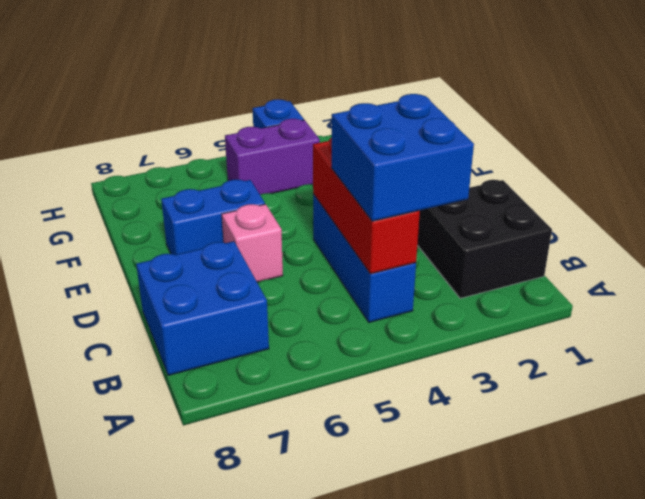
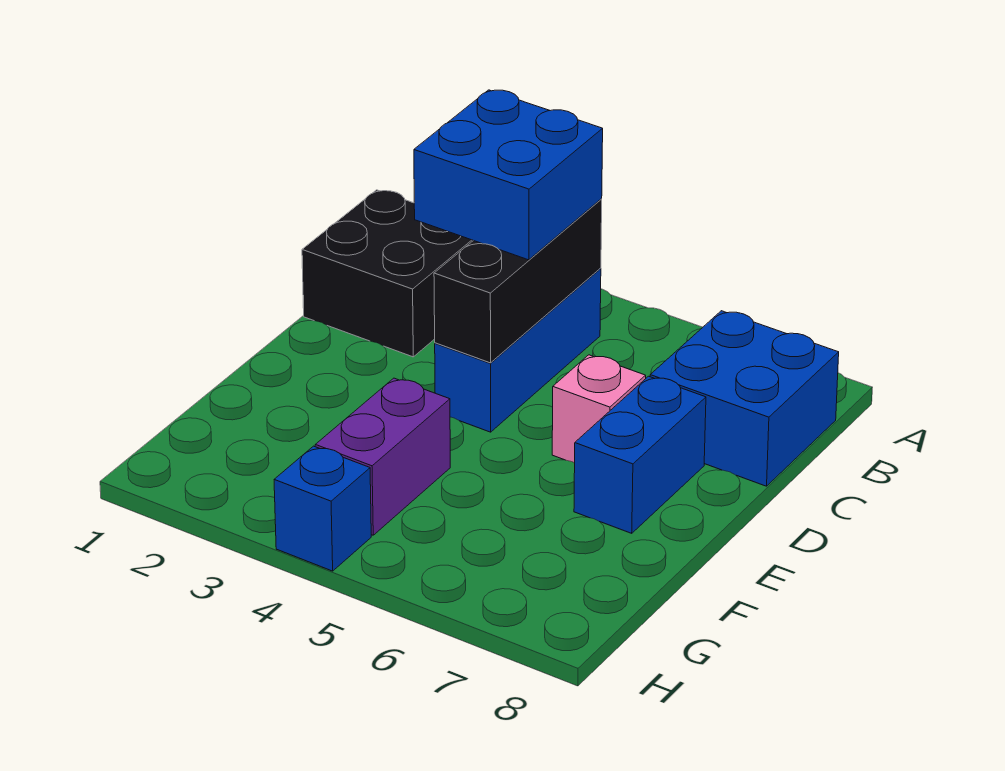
red 1x3 brick [313,137,420,274] -> black 1x3 brick [434,199,602,363]
blue 1x2 brick [161,179,265,255] -> blue 1x2 brick turned to [574,376,706,533]
purple 1x2 brick [225,119,320,194] -> purple 1x2 brick turned to [315,378,450,535]

